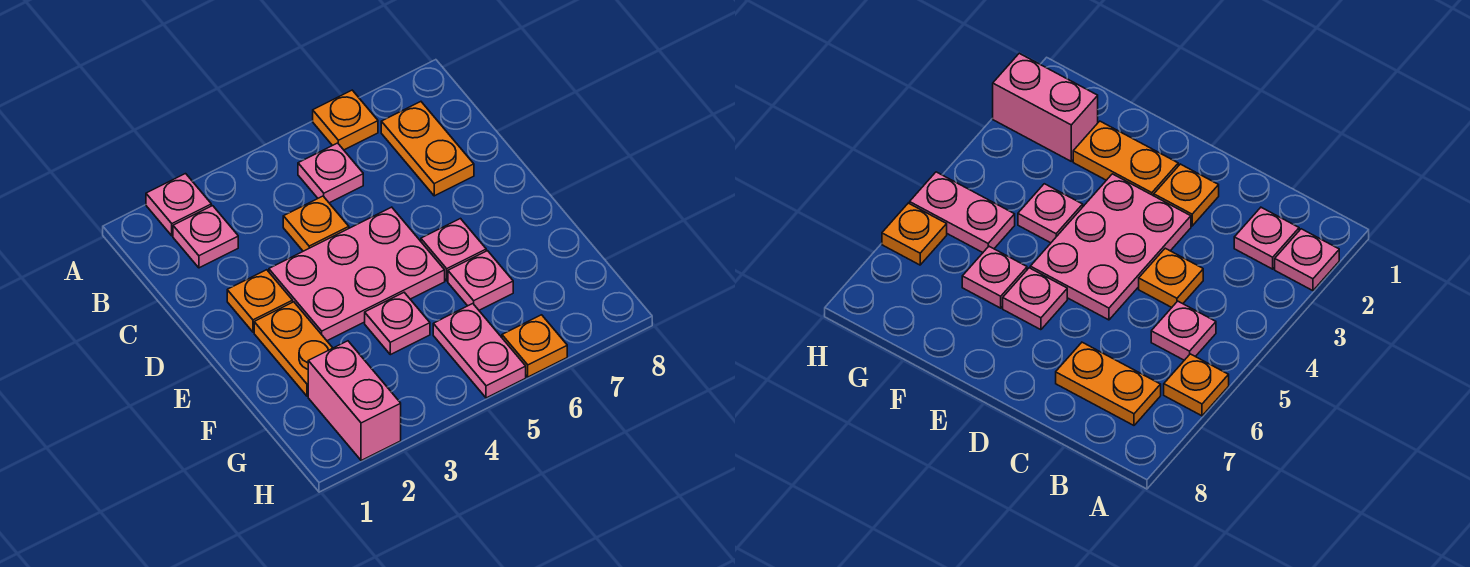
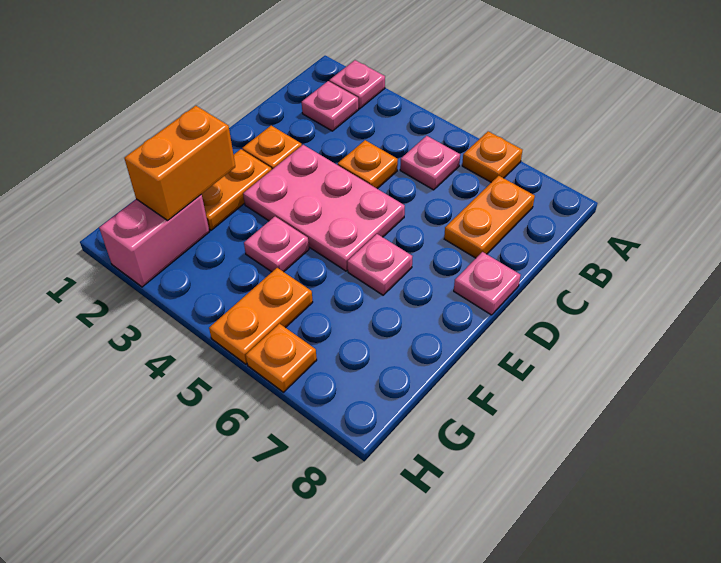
none -> orange 1x2 brick [124,106,235,220]
pink 1x1 plate [448,251,513,310] -> pink 1x1 plate moved to [454,252,521,315]
pink 1x2 plate [433,304,526,398] -> orange 1x2 plate [209,268,313,364]

